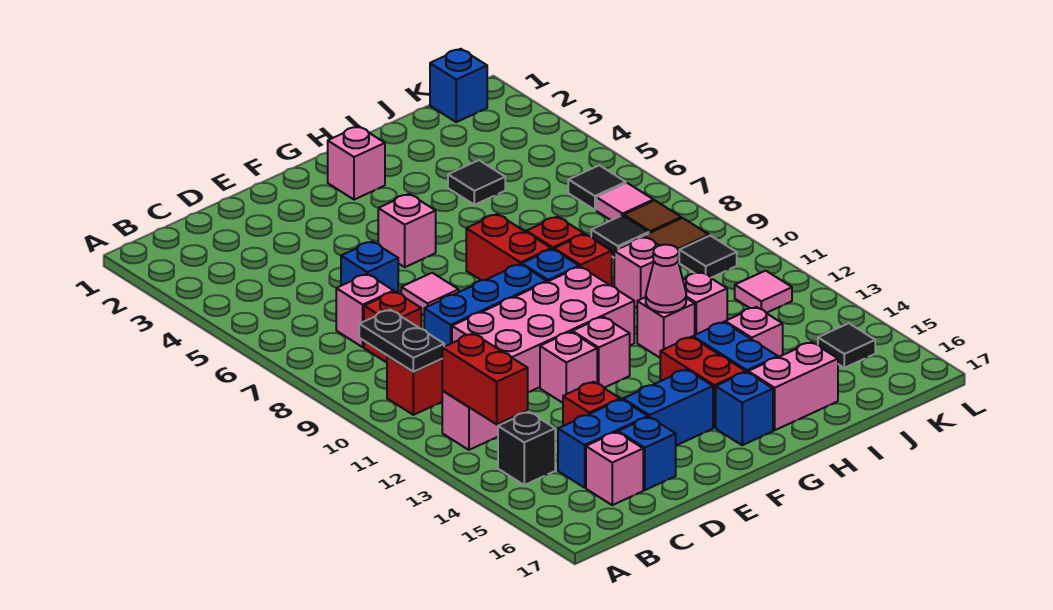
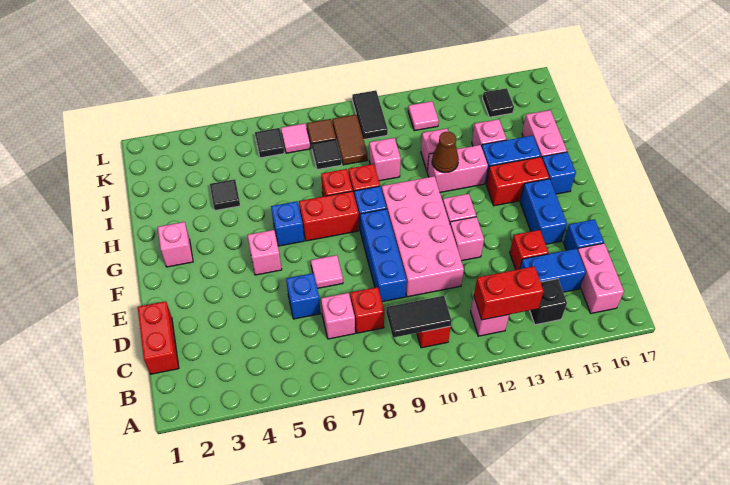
black 1x2 plate [359,310,444,372] -> black 1x2 tile [386,296,452,338]
none -> red 1x2 brick [138,301,179,374]
blue 1x2 brick [558,399,648,488] -> blue 1x2 brick turned to [520,249,586,292]
pink 1x1 brick [586,432,643,505] -> pink 1x2 brick [578,243,624,313]
pink 1x1 brick [637,297,695,358] -> pink 1x2 brick [427,145,488,192]
pink 1x1 cone [646,245,686,313] -> brown 1x1 cone [432,132,459,173]
blue 1x1 brick [430,49,487,122] -> blue 1x1 brick moved to [271,201,304,246]
black 1x1 tile [679,236,737,278] -> black 1x2 tile [352,90,388,139]

